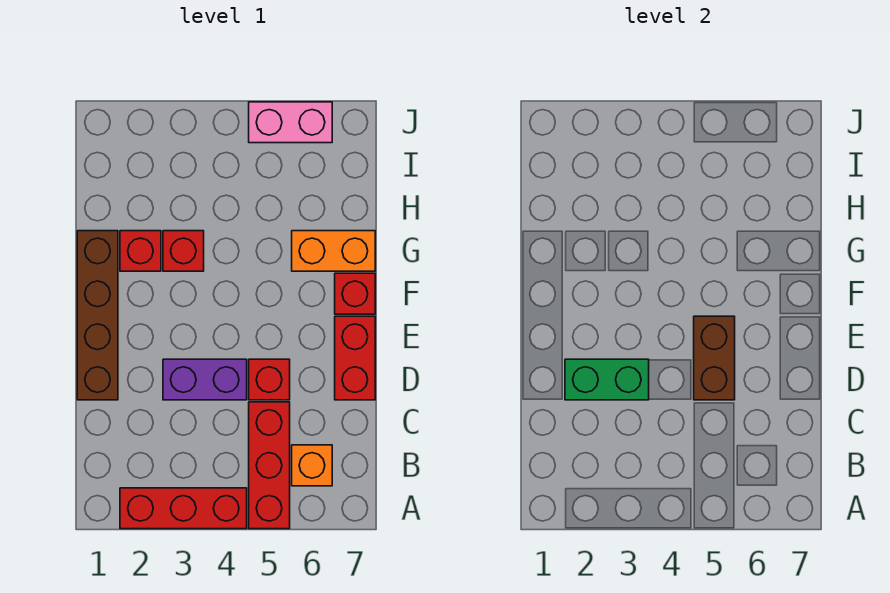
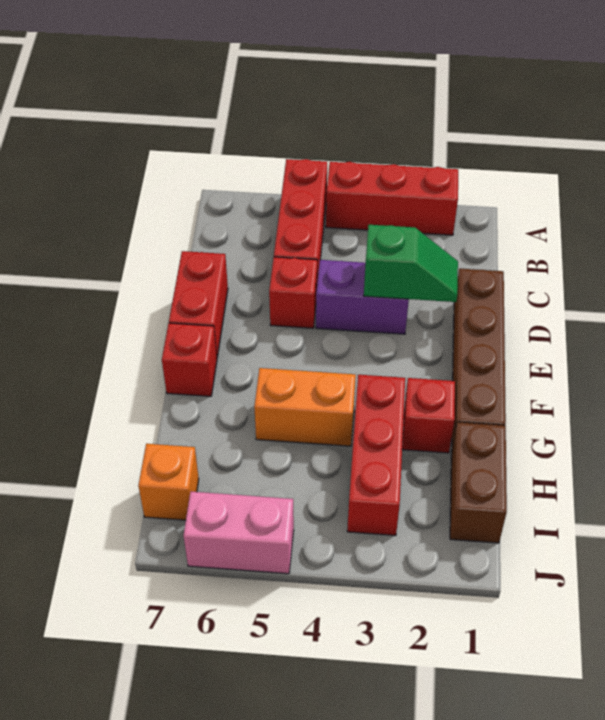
orange 1x1 brick [292,445,332,486] -> orange 1x1 brick moved to [138,444,199,520]
green 1x2 brick [565,359,649,400] -> green 1x2 slope [364,225,458,302]
brown 1x2 brick [694,316,735,400] -> brown 1x2 brick moved to [450,422,507,543]
red 1x1 brick [163,231,204,271] -> red 1x3 brick [347,375,405,535]
orange 1x2 brick [292,231,375,271] -> orange 1x2 brick moved to [254,368,356,446]

